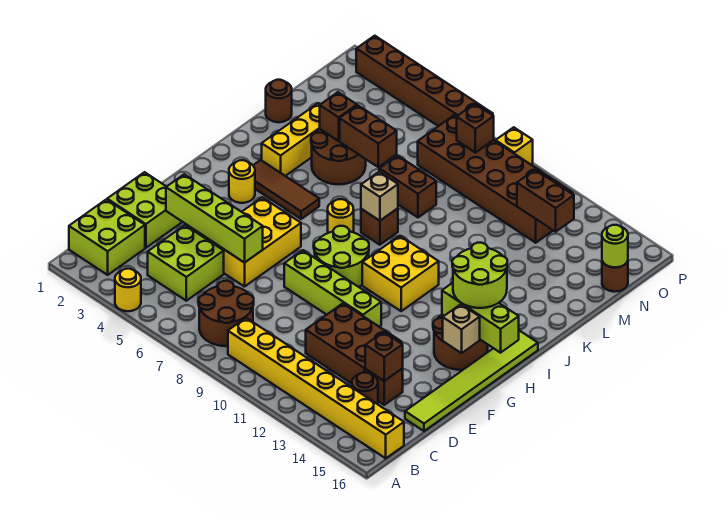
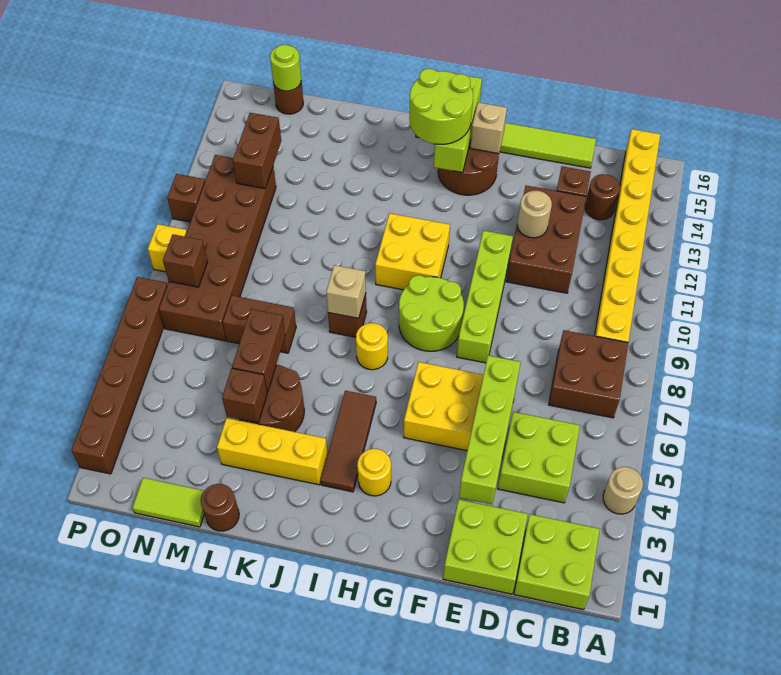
yellow 1x1 round brick [115,269,141,311] -> tan 1x1 round brick [603,467,643,514]
brown 2x2 round brick [199,281,254,346] -> brown 2x2 brick [549,330,628,418]
brown 1x1 brick [365,332,403,381] -> brown 1x1 brick moved to [167,174,205,222]
none -> tan 1x1 round brick [518,190,552,238]
brown 1x2 brick [379,156,436,217] -> brown 1x2 brick turned to [223,295,296,353]
none -> lime 1x2 tile [132,478,204,527]

